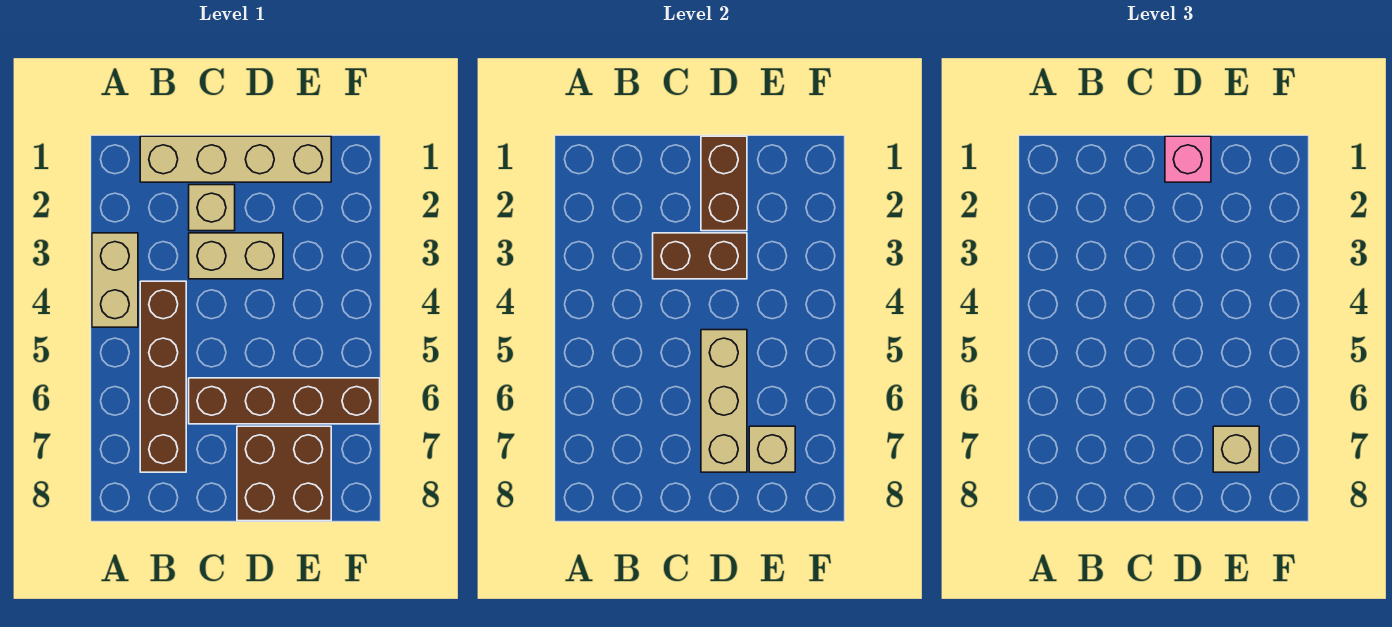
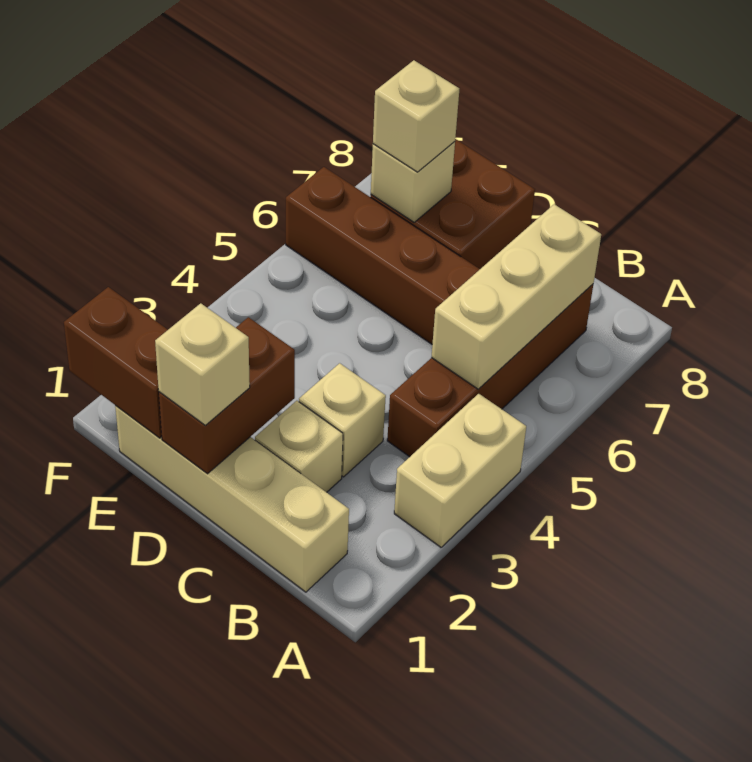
tan 1x2 brick [189,233,283,279] -> tan 1x1 brick [299,363,386,477]
brown 1x2 brick [653,233,747,279] -> brown 1x2 brick moved to [64,287,168,438]
pink 1x1 brick [1165,136,1211,182] -> tan 1x1 brick [155,303,250,426]
tan 1x3 brick [701,330,747,472] -> tan 1x3 brick moved to [431,204,601,389]

